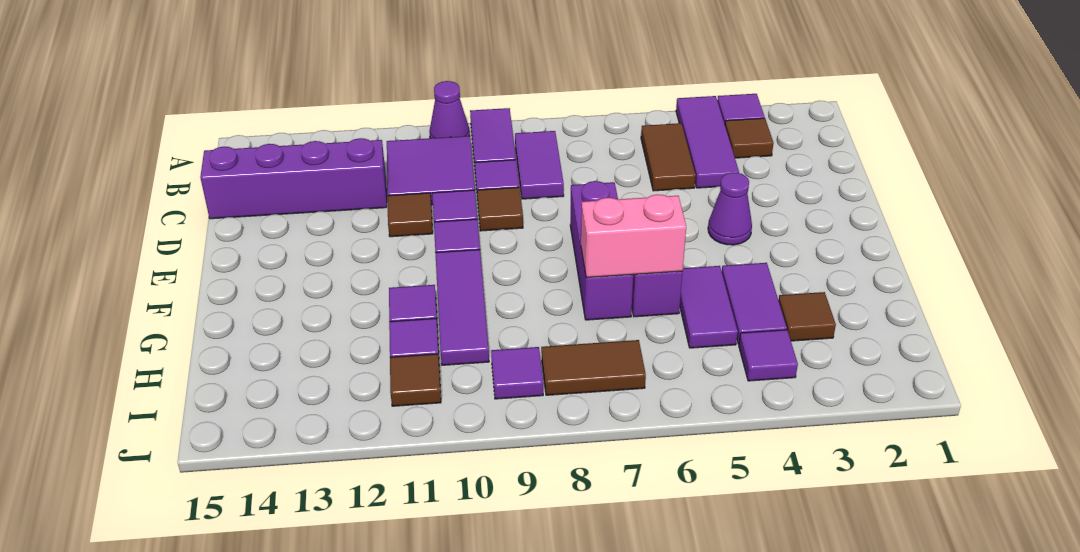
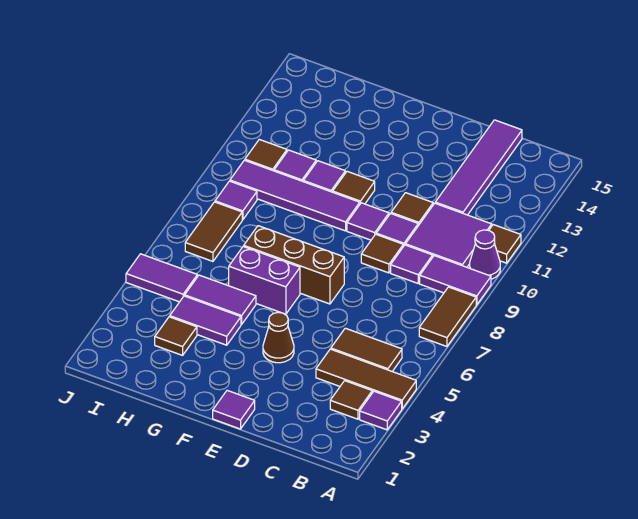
purple 1x3 tile [676,96,739,188] -> brown 1x3 tile [316,349,416,409]
none -> brown 1x2 tile [419,287,476,346]
none -> brown 1x1 tile [489,225,521,263]
purple 1x2 tile [515,131,564,199] -> purple 1x2 tile moved to [126,254,197,302]
purple 1x4 brick [200,138,387,219] -> purple 1x4 tile [435,120,522,215]
purple 1x1 cone [708,172,752,245] -> brown 1x1 cone [263,313,294,363]
purple 1x3 brick [570,181,633,320] -> brown 1x3 brick [244,226,344,304]
purple 1x3 tile [435,250,489,365] -> purple 1x4 tile [230,160,360,231]
none -> brown 1x1 tile [333,171,375,204]
pink 1x2 brick [581,195,686,278] -> none
purple 1x1 tile [739,330,798,381] -> purple 1x1 tile moved to [213,390,255,429]

